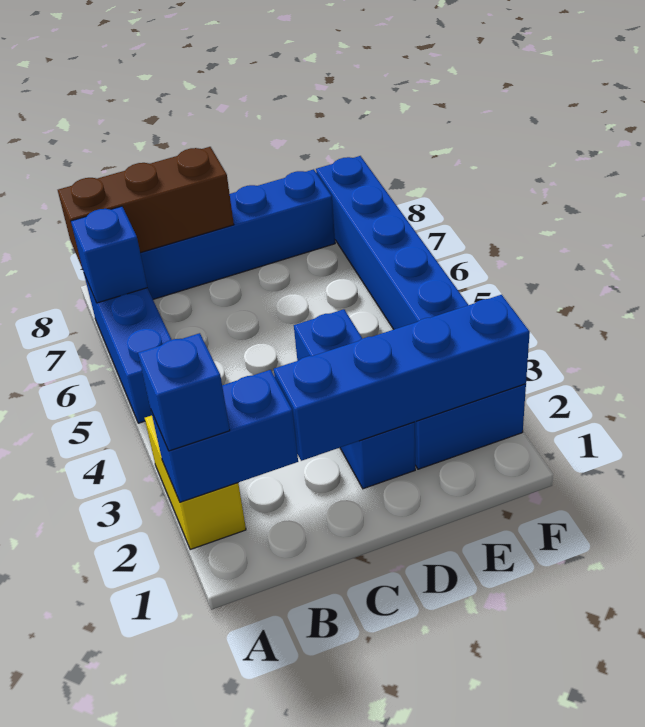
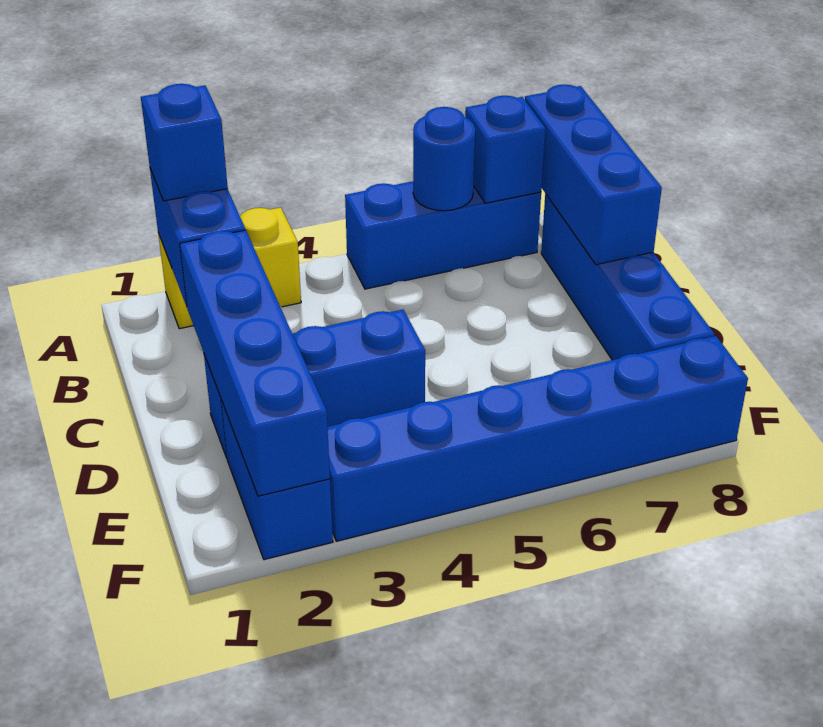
none -> blue 1x1 round brick [413,107,475,211]
brown 1x3 brick [58,147,234,269] -> blue 1x3 brick [525,84,662,265]

